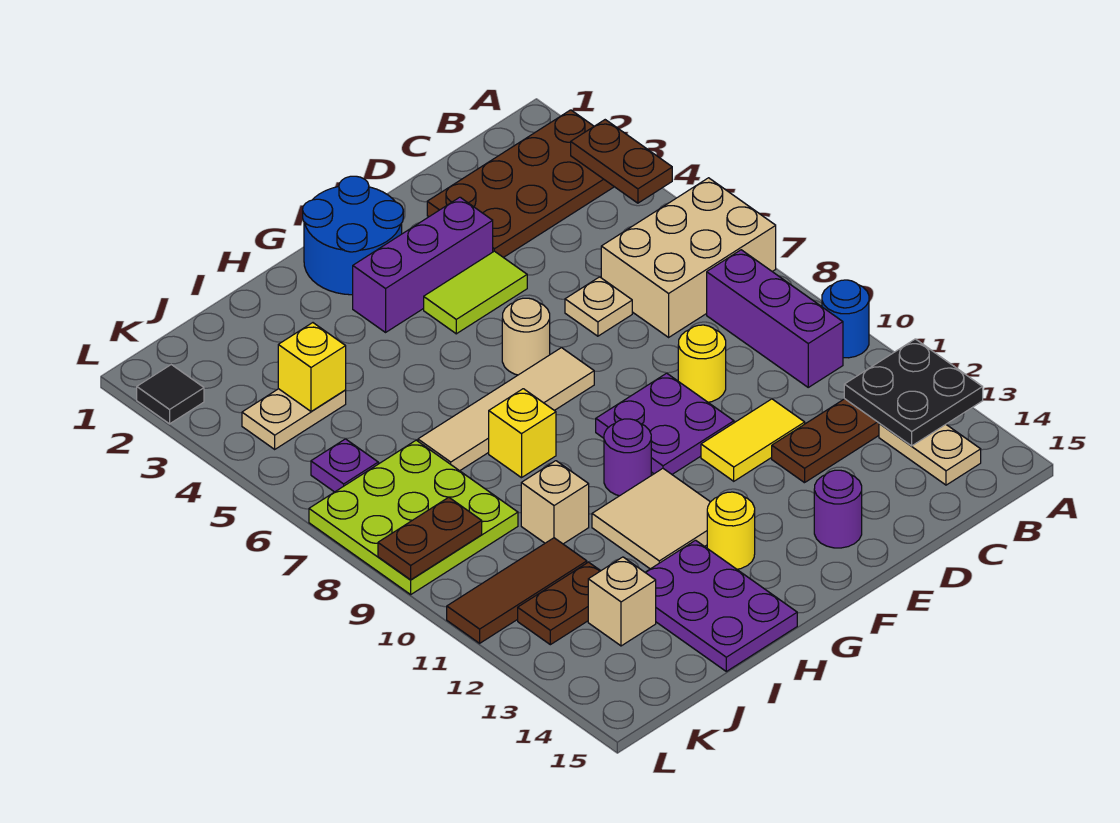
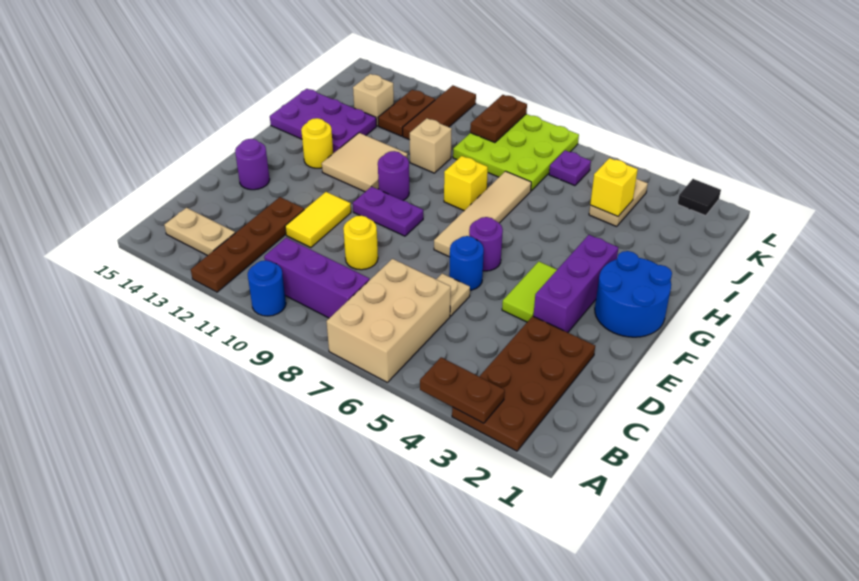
black 2x2 plate [844,339,983,446] -> none
none -> blue 1x1 round brick [449,236,484,290]
purple 2x2 plate [596,373,734,474] -> purple 1x2 plate [353,186,423,236]
tan 1x1 round brick [502,298,550,375] -> purple 1x1 round brick [469,217,503,271]

